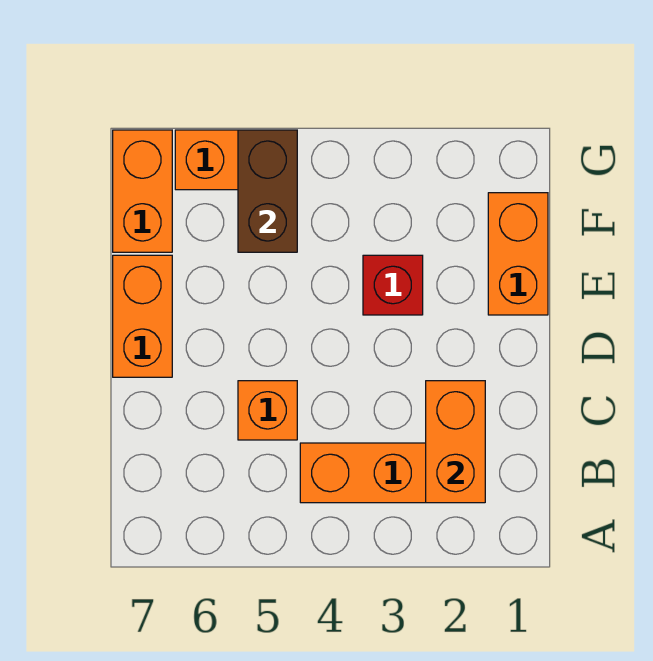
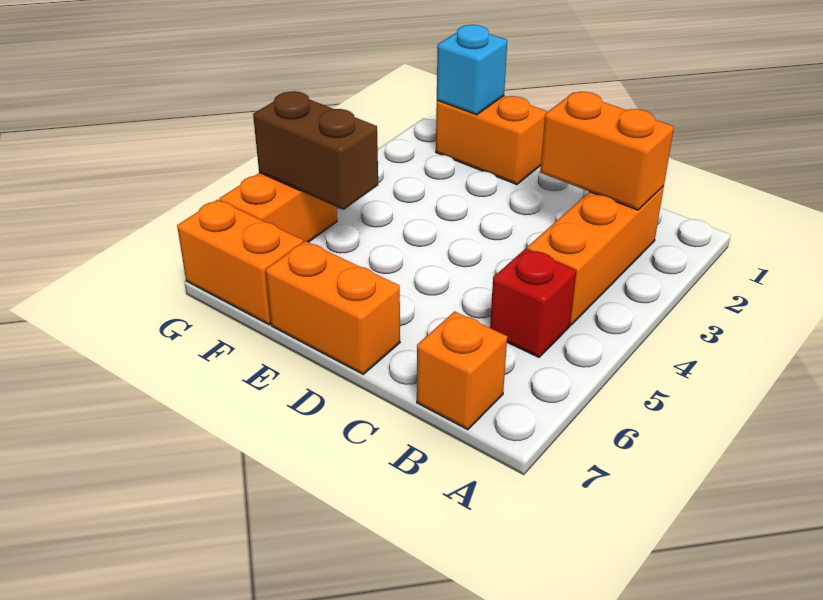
orange 1x1 brick [238,381,297,440] -> orange 1x1 brick moved to [417,311,507,430]
red 1x1 brick [363,255,423,315] -> red 1x1 brick moved to [490,248,576,357]
none -> cyan 1x1 brick [437,25,507,115]

